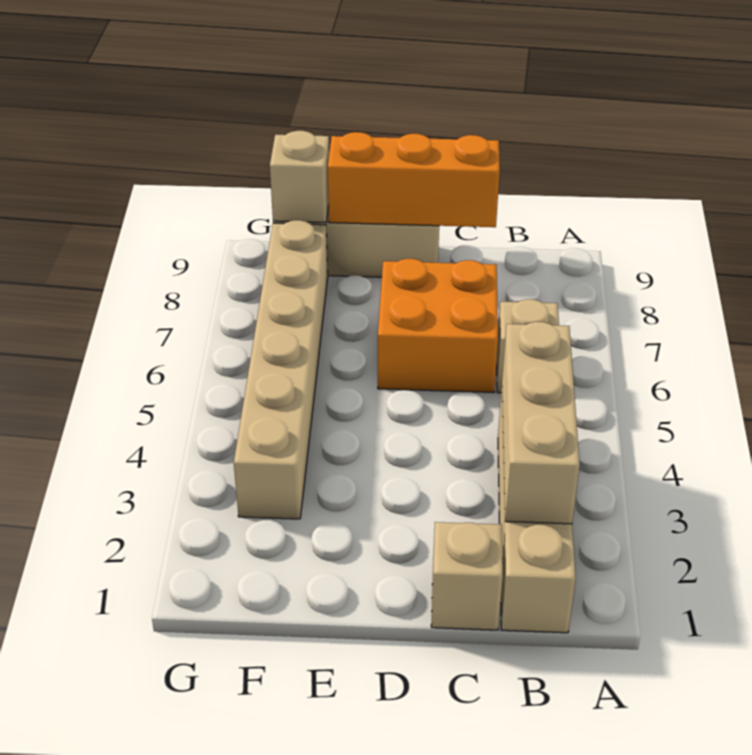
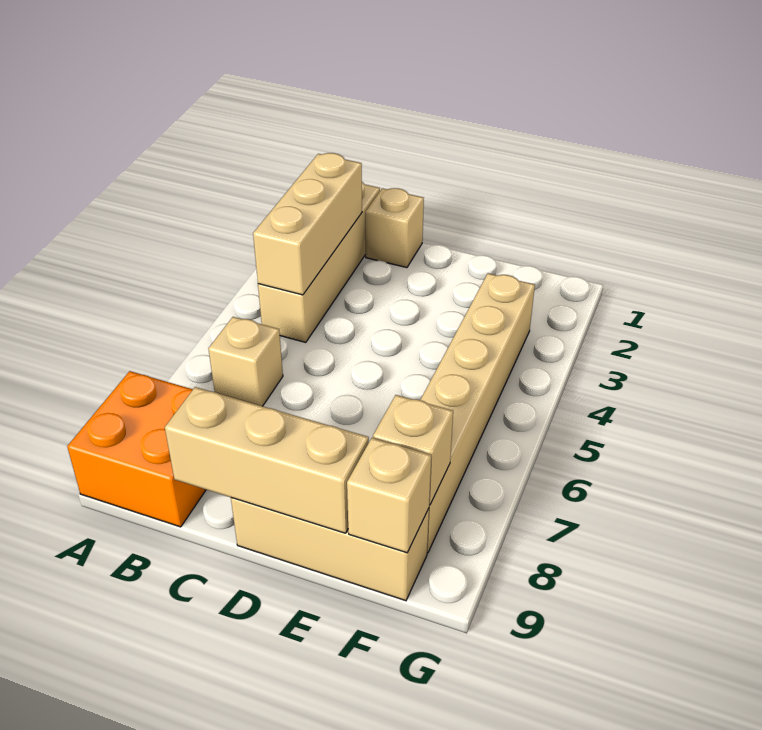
orange 2x2 brick [378,259,498,393] -> orange 2x2 brick moved to [67,371,206,527]
orange 1x3 brick [328,132,500,227] -> tan 1x3 brick [165,387,369,533]
none -> tan 1x1 brick [373,395,453,505]

